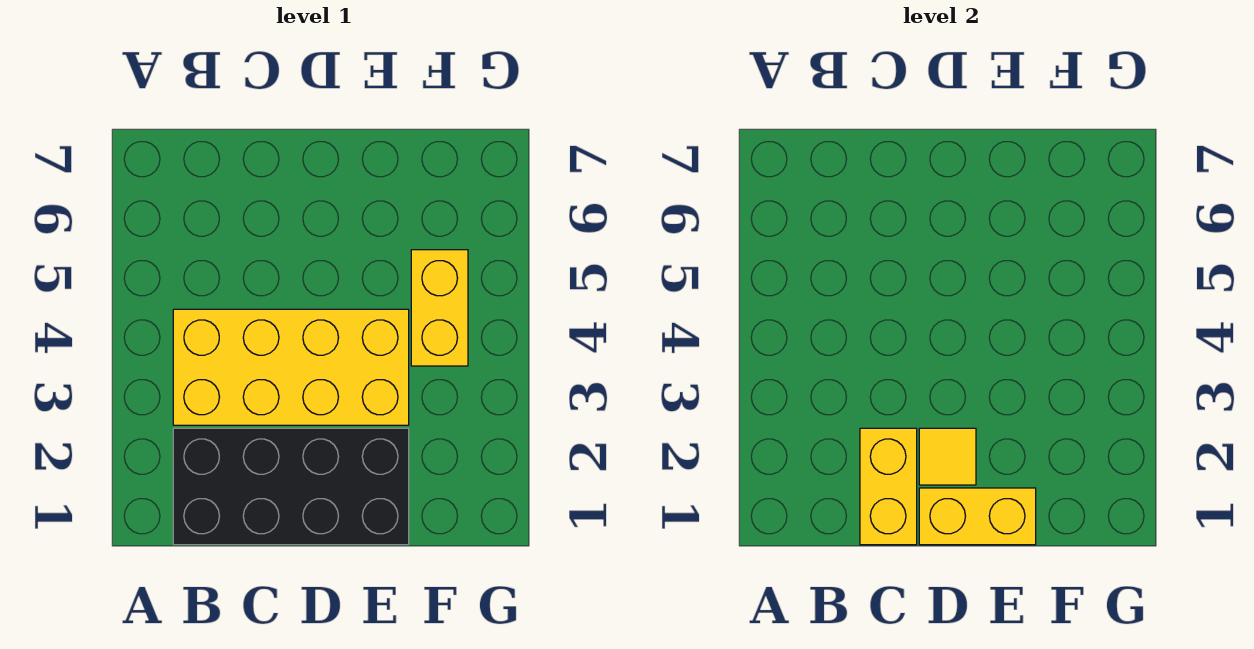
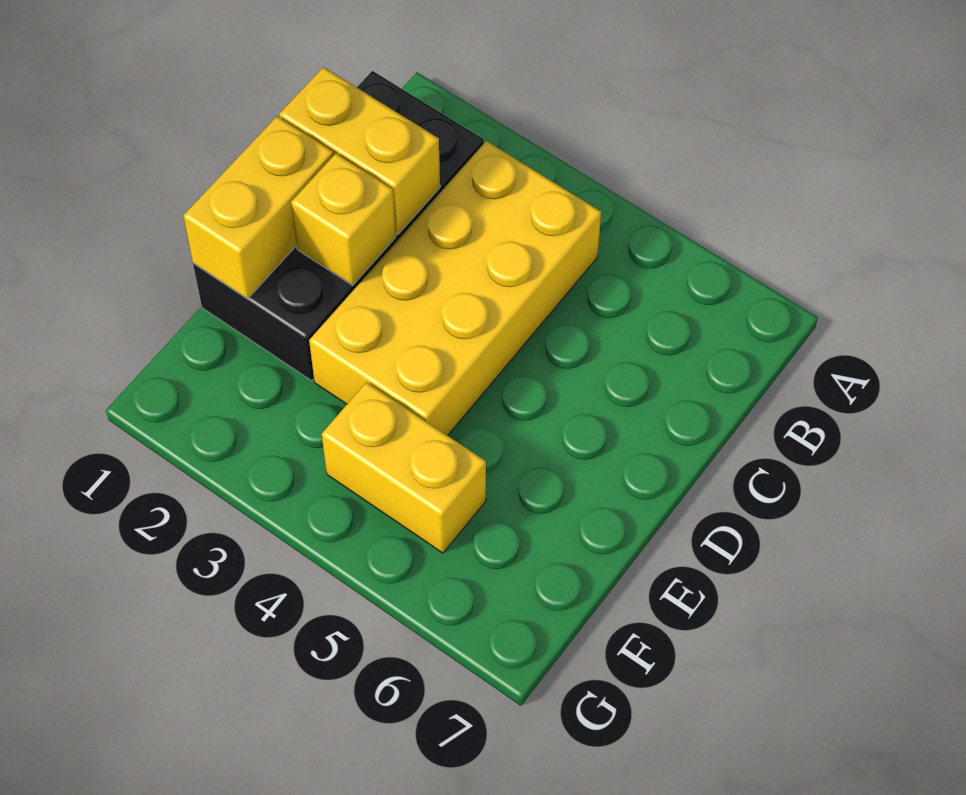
yellow 1x1 tile [919,428,976,485] -> yellow 1x1 brick [291,153,396,285]

